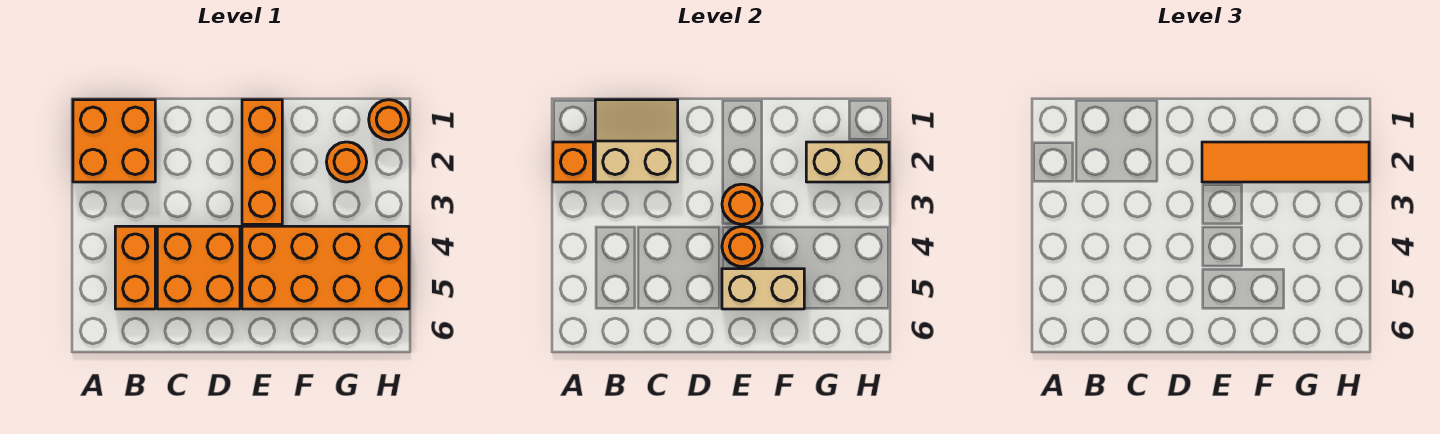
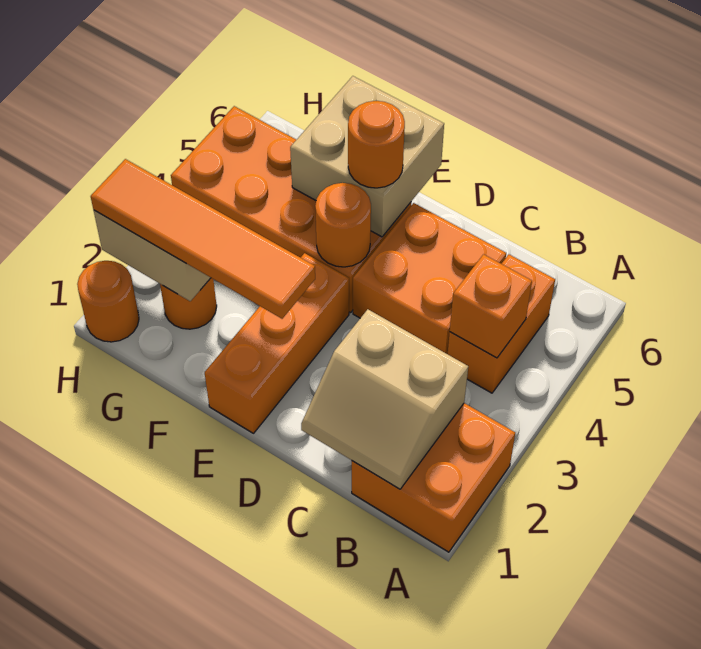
orange 1x1 brick [553,142,593,182] -> orange 1x1 brick moved to [450,254,532,358]
orange 1x1 round brick [722,184,762,224] -> orange 1x1 round brick moved to [348,101,405,188]
tan 1x2 brick [722,269,804,309] -> tan 2x2 brick [290,76,444,237]

